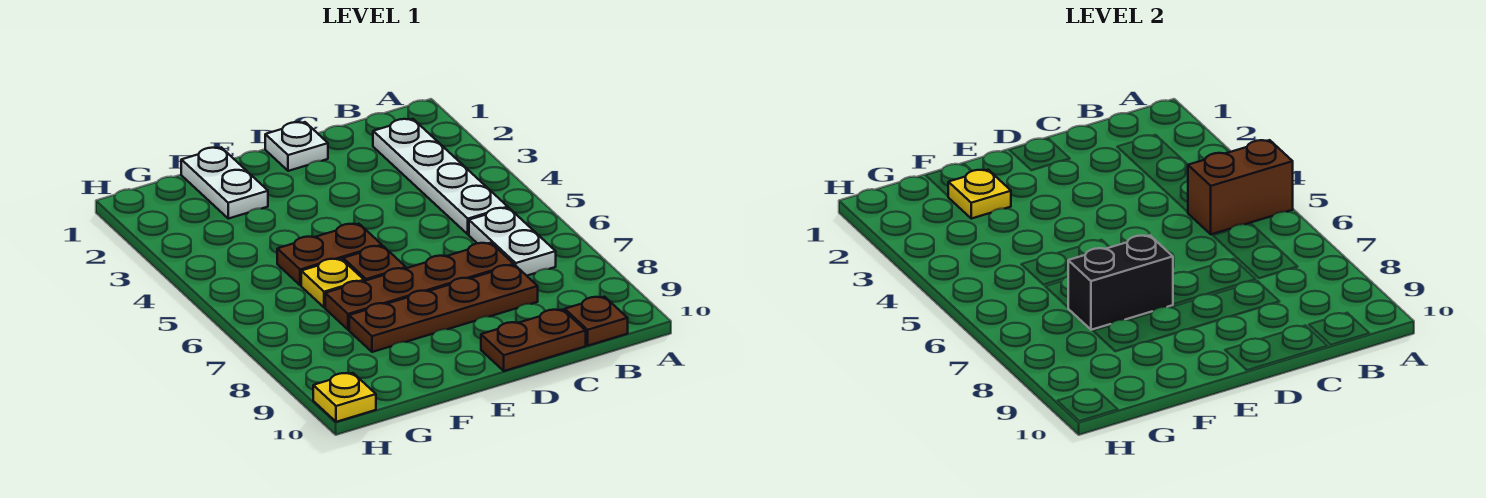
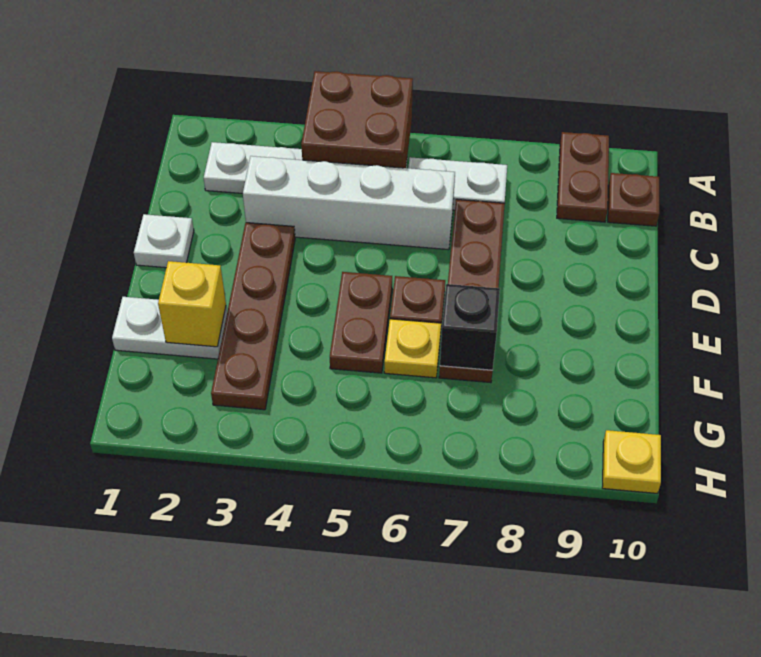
brown 1x2 brick [1188,140,1293,234] -> brown 2x2 brick [301,71,413,168]
none -> white 1x4 brick [243,156,455,250]
brown 1x4 plate [349,265,538,352] -> brown 1x4 plate moved to [211,223,295,410]
brown 1x2 plate [481,309,586,371] -> brown 1x2 plate moved to [557,132,609,222]
black 1x2 brick [1068,235,1173,330] -> black 1x1 brick [440,284,500,370]
yellow 1x1 plate [948,170,1011,219] -> yellow 1x1 brick [158,261,226,347]

